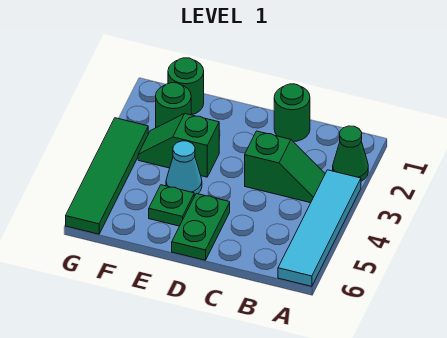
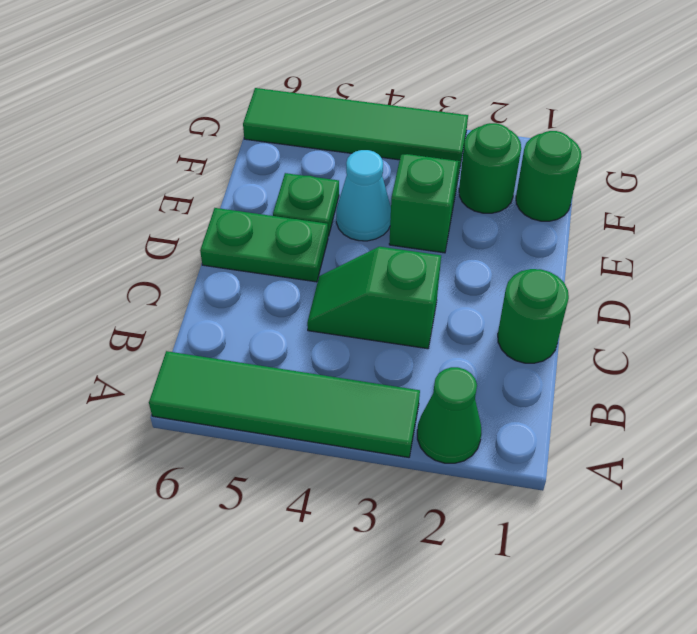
cyan 1x4 tile [278,170,361,286] -> green 1x4 tile [149,351,420,457]
green 1x2 slope [245,131,325,203] -> green 1x2 slope turned to [307,247,441,349]

